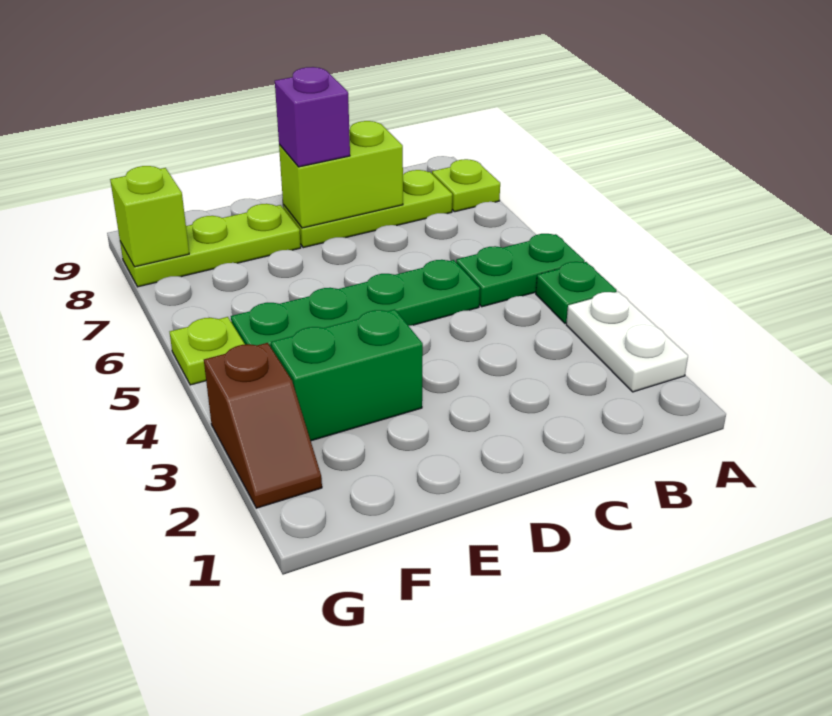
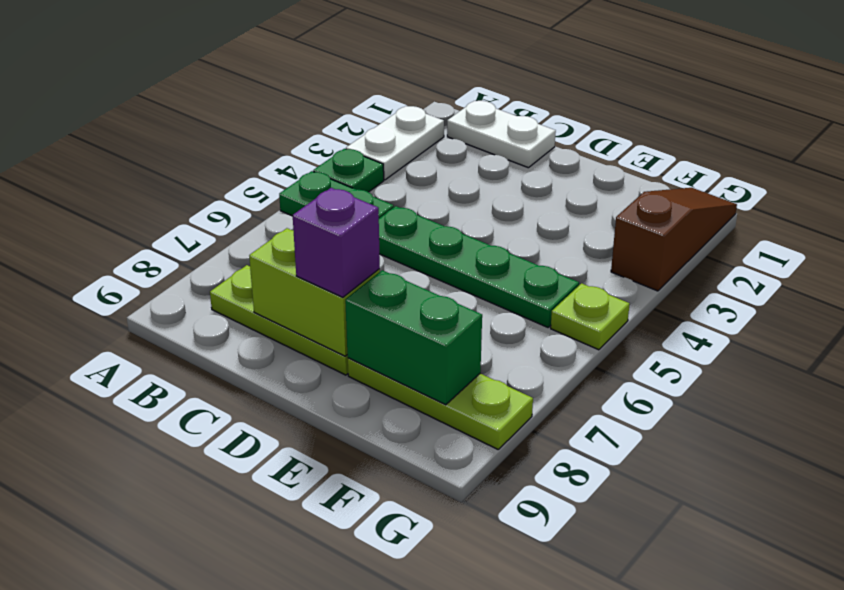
lime 1x1 plate [432,159,500,212] -> none
none -> white 1x2 plate [447,101,556,168]
green 1x2 brick [271,309,423,441] -> green 1x2 brick moved to [345,270,482,405]
brown 1x2 slope [204,343,322,508] -> brown 1x3 slope [611,188,737,291]
lime 1x1 brick [110,166,189,267] -> none

